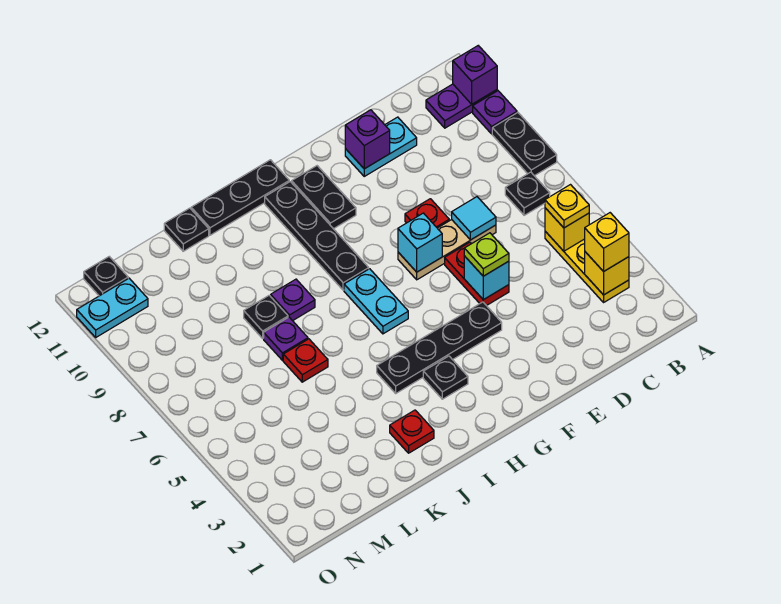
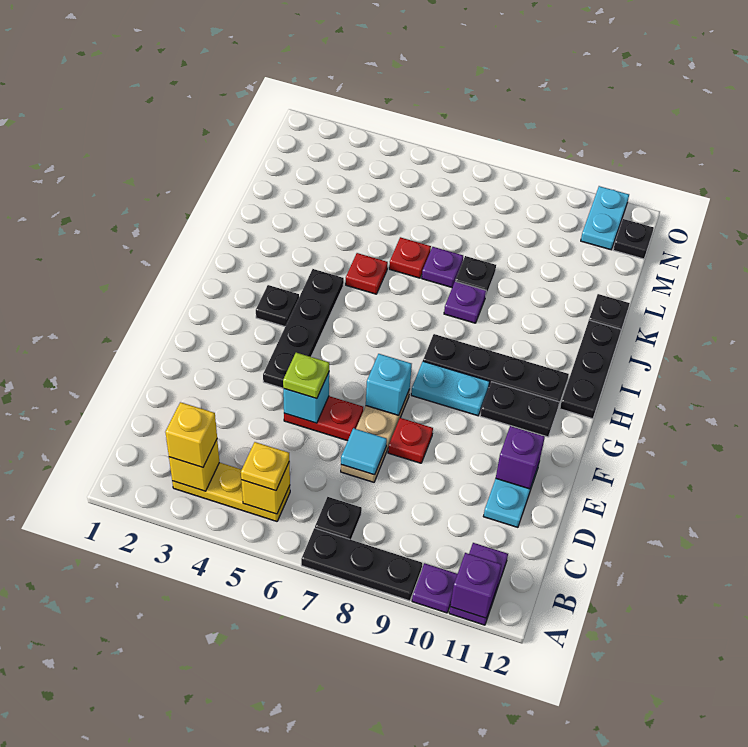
black 1x2 plate [492,113,557,176] -> black 1x3 plate [301,528,422,601]
cyan 1x2 plate [344,269,408,334] -> cyan 1x2 plate moved to [411,361,490,416]
red 1x1 plate [390,410,434,453] -> red 1x1 plate moved to [346,253,388,294]

